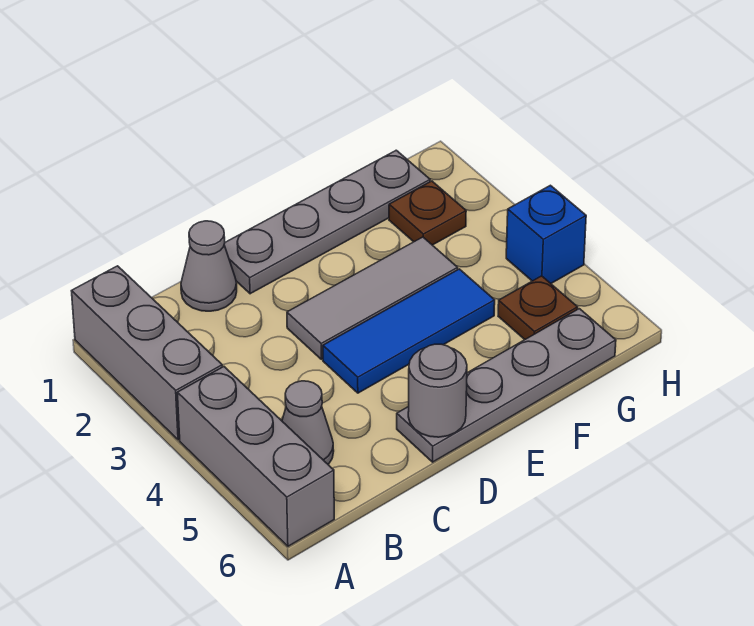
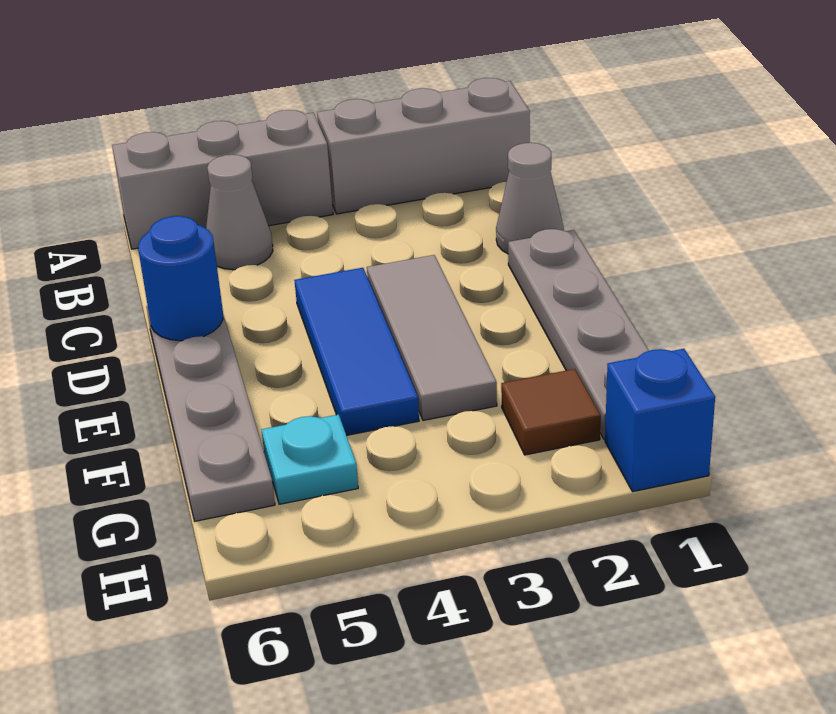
grey 1x1 round brick [408,344,467,437] -> blue 1x1 round brick [138,216,223,341]
brown 1x1 plate [389,181,466,245] -> brown 1x1 tile [501,369,601,455]
brown 1x1 plate [498,276,578,339] -> cyan 1x1 plate [262,415,358,504]
blue 1x1 brick [506,185,586,283] -> blue 1x1 brick moved to [605,349,715,492]

